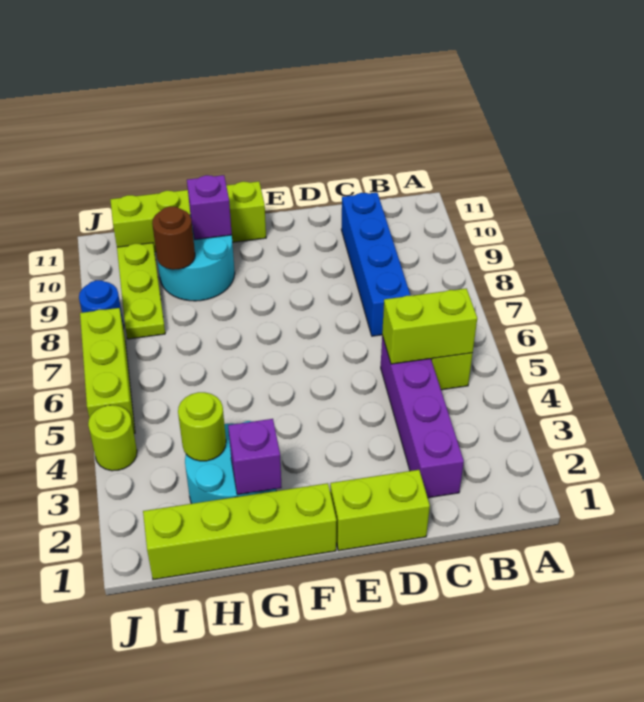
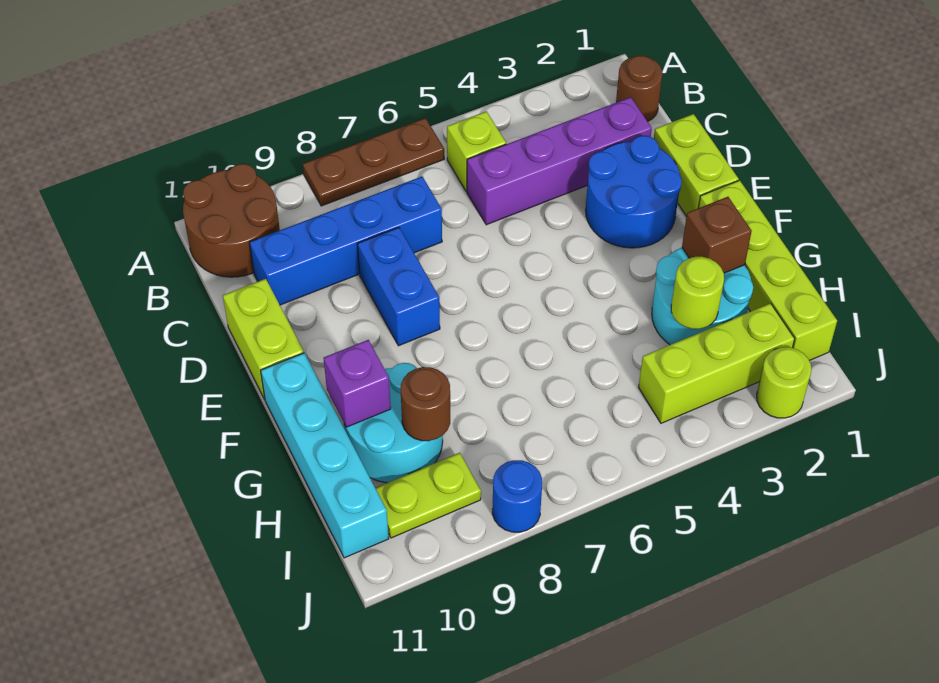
none -> brown 1x3 plate [303,118,444,206]
none -> brown 2x2 round brick [183,164,280,277]
none -> brown 1x1 round brick [616,56,662,121]
lime 1x2 brick [382,289,477,364] -> lime 1x2 brick moved to [223,279,304,399]
none -> blue 2x2 round brick [585,136,682,248]
none -> blue 1x2 brick [357,228,440,346]
lime 1x4 brick [110,181,266,252] -> cyan 1x4 brick [261,353,389,558]
purple 1x1 brick [228,419,282,495] -> brown 1x1 brick [682,197,752,273]
lime 1x3 plate [117,243,165,339] -> lime 1x2 plate [375,453,481,538]
lime 1x1 round brick [88,405,137,471] -> lime 1x1 round brick moved to [757,347,811,418]
lime 1x3 brick [80,308,135,433] -> lime 1x3 brick moved to [639,303,794,423]

